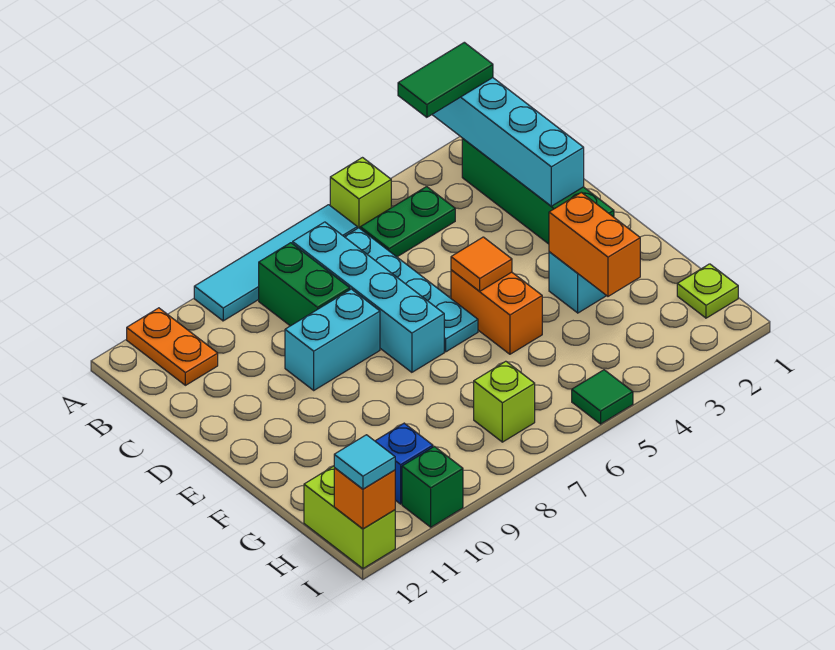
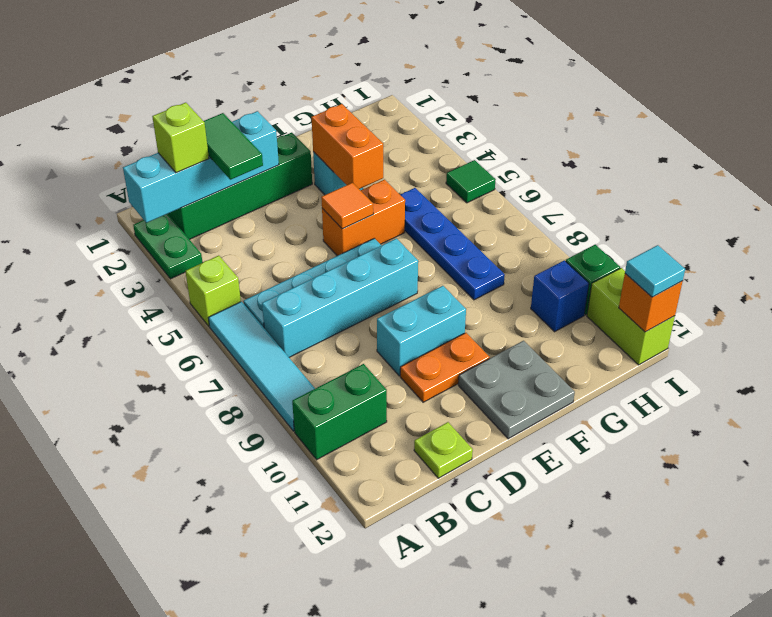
green 1x2 tile [398,42,493,117] -> green 1x2 tile moved to [204,113,263,180]
orange 1x2 plate [127,308,218,385] -> orange 1x2 plate moved to [400,333,490,402]
green 1x2 plate [360,187,455,257] -> green 1x2 plate moved to [133,214,203,279]
green 1x2 brick [259,243,350,326] -> green 1x2 brick moved to [292,364,387,460]
cyan 1x2 brick [285,289,380,390] -> cyan 1x2 brick turned to [377,286,466,376]
none -> grey 2x2 plate [458,341,575,439]
orange 1x2 brick [549,192,640,296] -> orange 1x2 brick turned to [311,104,383,189]
none -> blue 1x4 plate [400,188,505,300]
lime 1x1 plate [677,264,738,318] -> lime 1x1 plate moved to [414,422,473,478]
lime 1x1 brick [474,361,535,442] -> lime 1x1 brick moved to [152,103,209,173]
lime 1x2 brick [304,466,395,569] -> lime 1x2 brick turned to [587,268,675,365]

